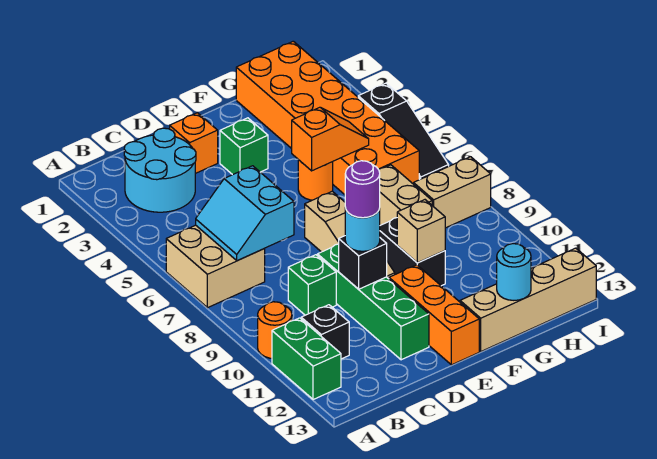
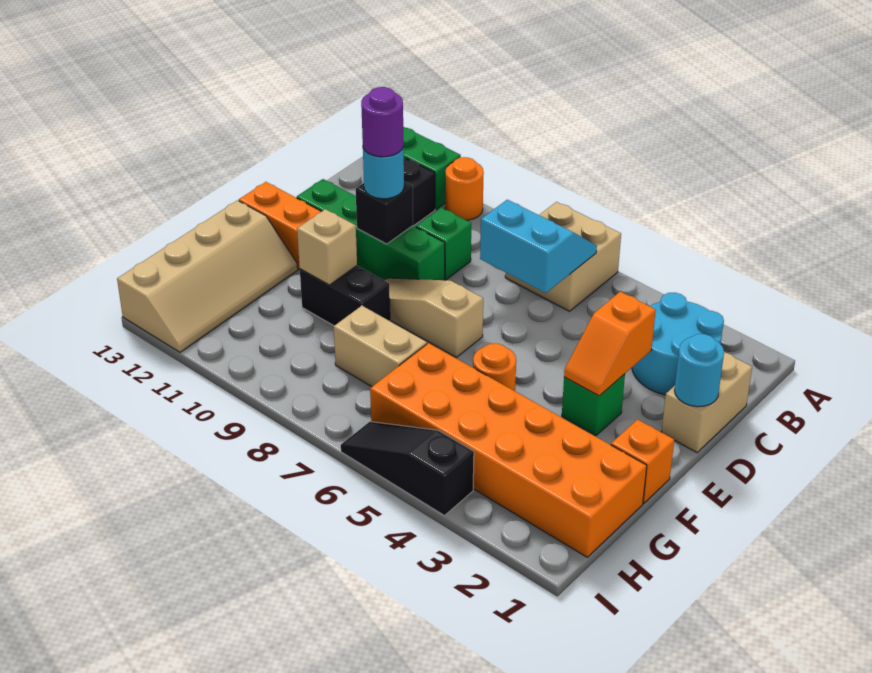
orange 1x1 brick [170,113,218,174] -> orange 1x1 brick moved to [611,419,674,503]
orange 1x2 slope [292,107,369,171] -> orange 1x2 slope moved to [564,292,656,396]
cyan 1x1 round brick [497,244,531,300] -> cyan 1x1 round brick moved to [674,334,724,407]
tan 1x2 brick [414,157,491,228] -> tan 1x2 brick moved to [662,352,752,452]

